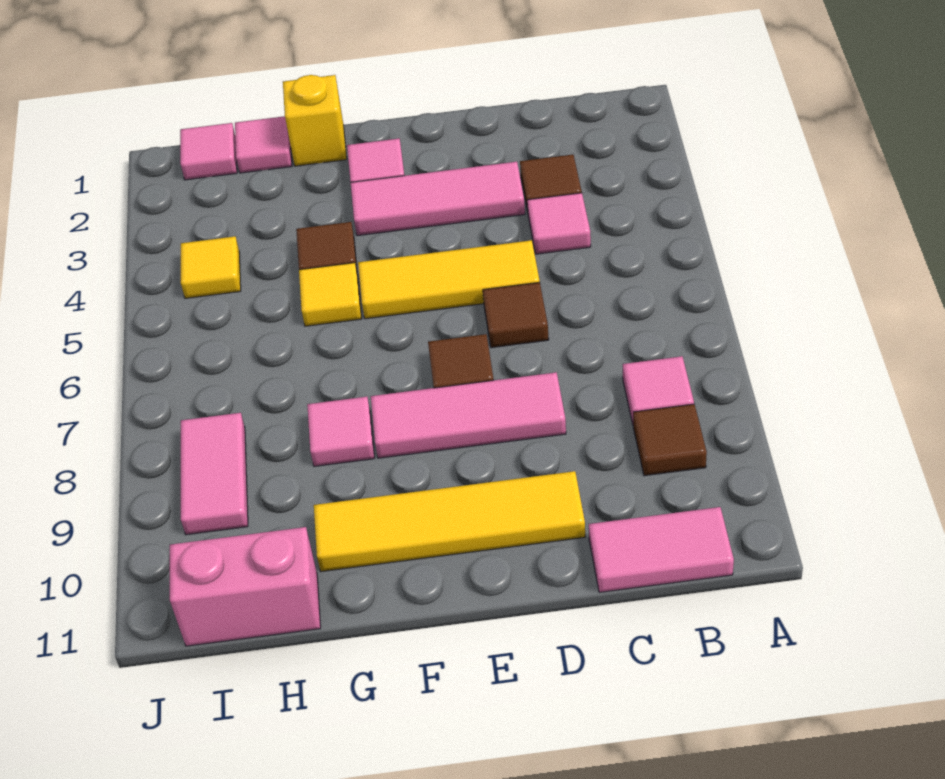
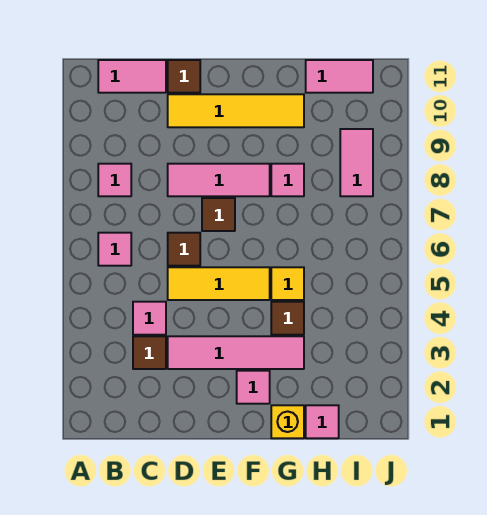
brown 1x1 tile [633,404,707,476] -> brown 1x1 tile moved to [168,60,200,93]
pink 1x3 tile [351,162,525,236] -> pink 1x4 tile [168,336,304,369]
pink 1x2 brick [170,527,321,646] -> pink 1x2 tile [306,60,373,93]
pink 1x1 tile [180,123,237,180] -> pink 1x1 tile moved to [98,233,131,266]
yellow 1x1 tile [181,236,241,298] -> none

